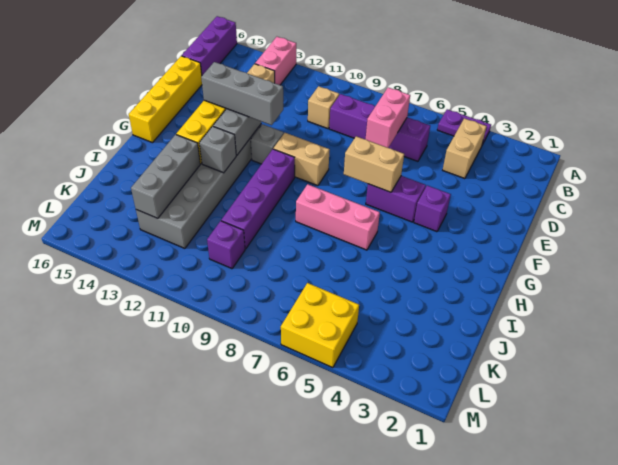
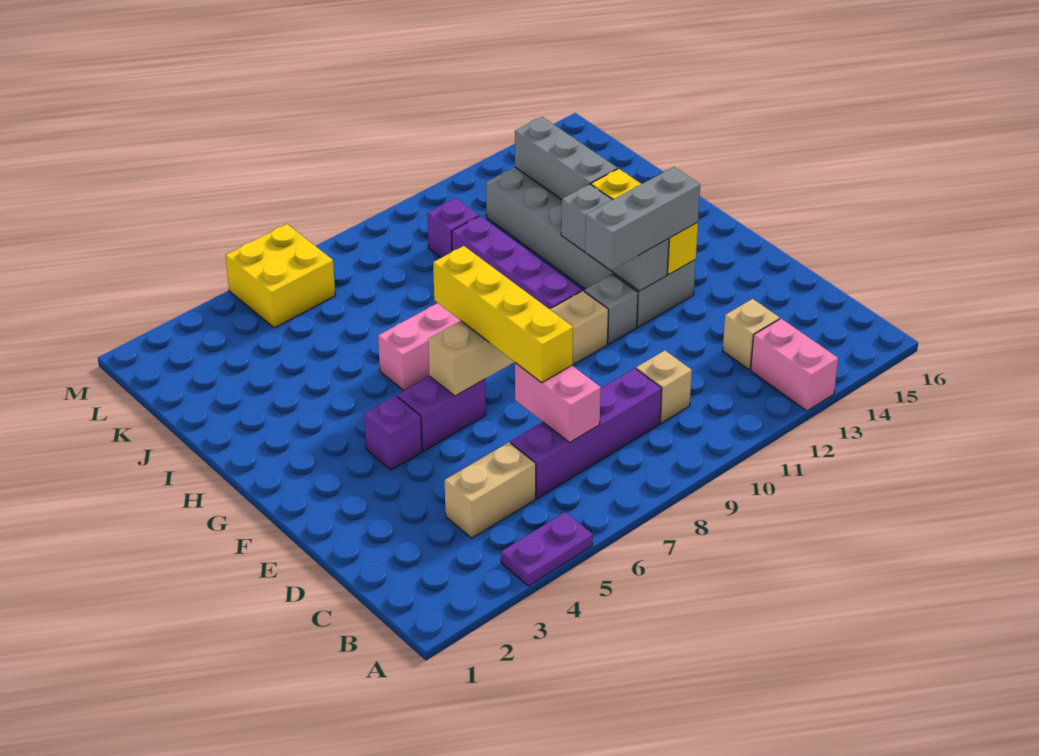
purple 1x3 brick [182,16,237,75] -> none
tan 1x2 brick [443,118,487,179] -> tan 1x2 brick turned to [445,442,536,538]
yellow 1x4 brick [129,56,202,143] -> yellow 1x4 brick moved to [433,246,573,382]

